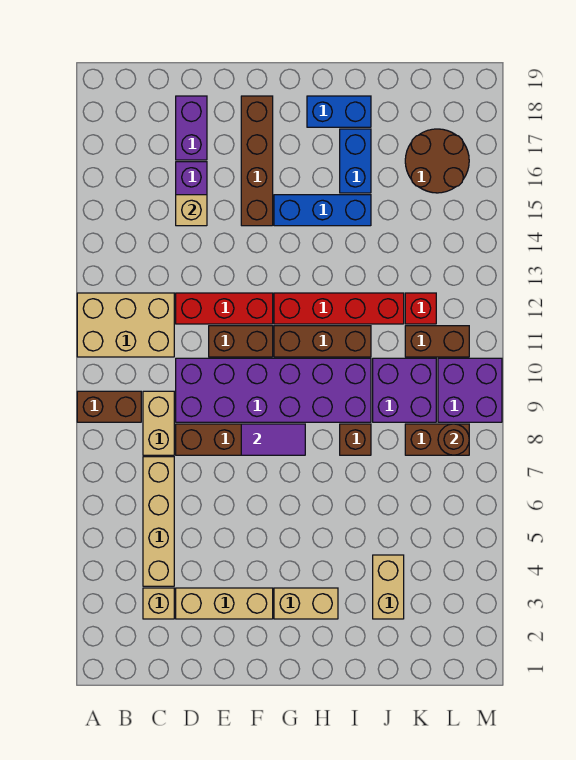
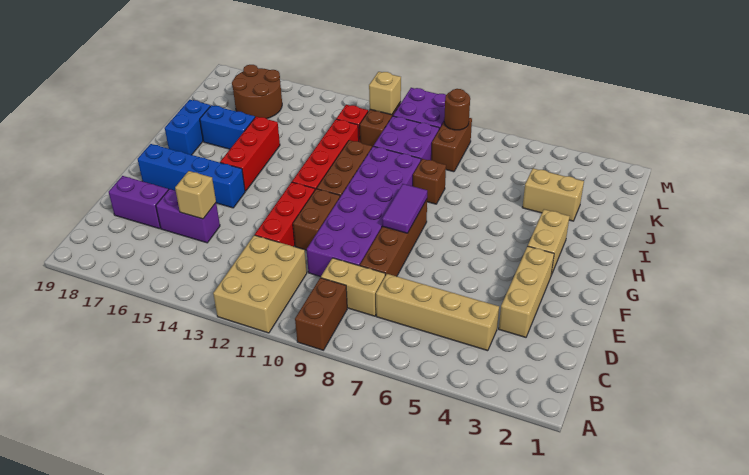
tan 1x1 brick [143,588,174,619] -> tan 1x1 brick moved to [369,72,401,115]
brown 1x4 brick [241,96,273,226] -> blue 1x4 brick [138,144,245,208]
blue 1x3 brick [274,195,371,226] -> red 1x3 brick [220,117,280,191]

